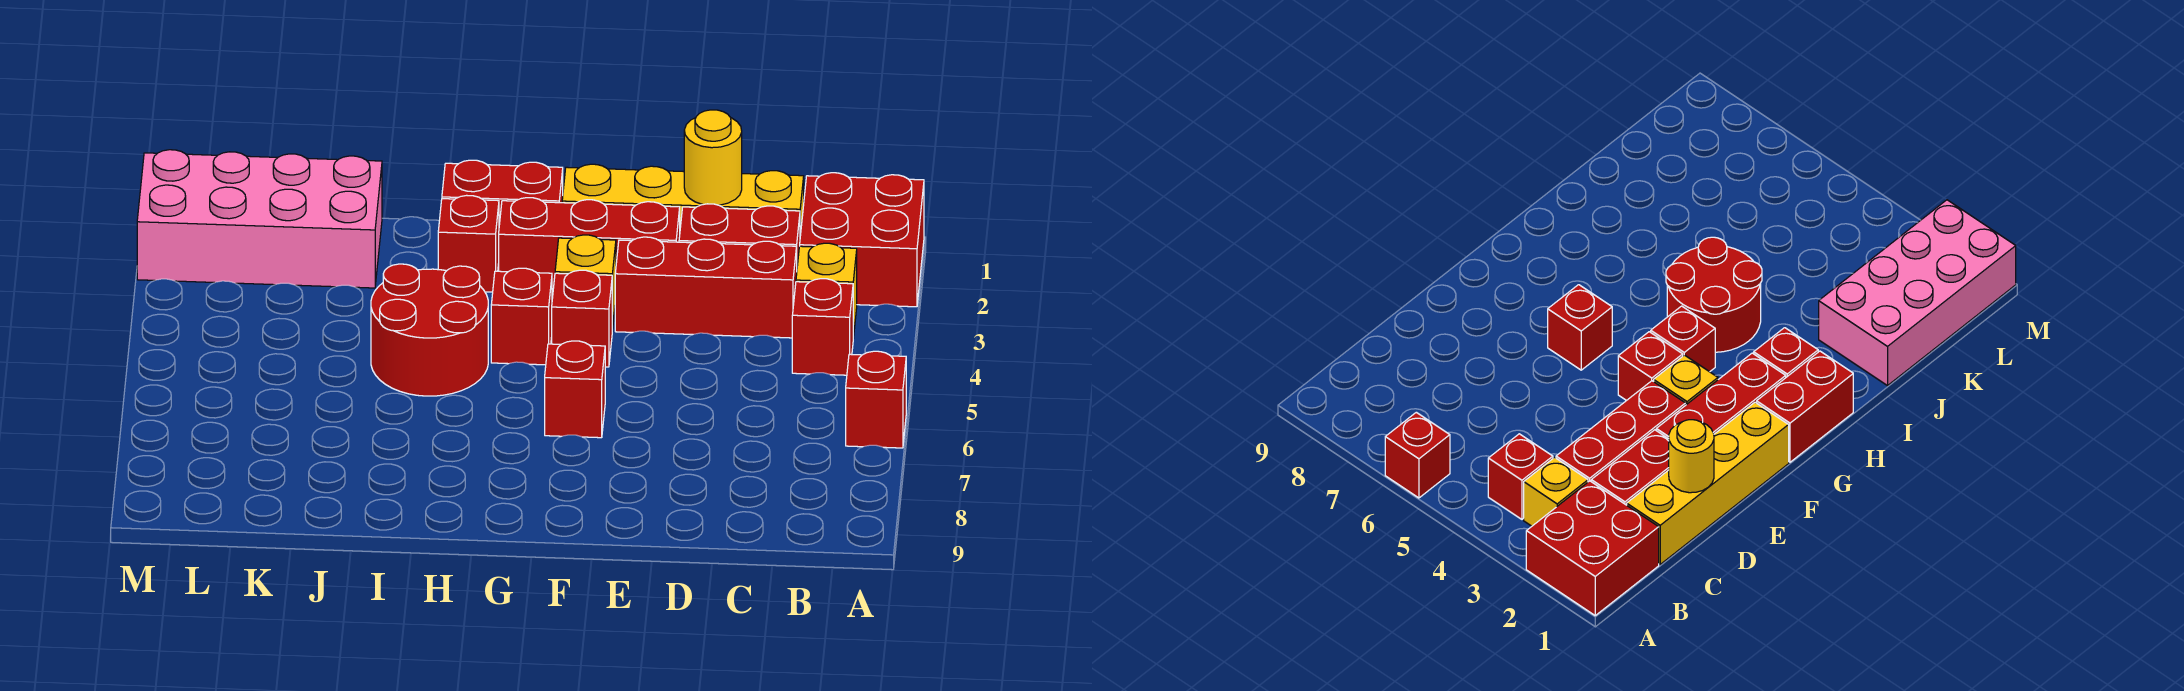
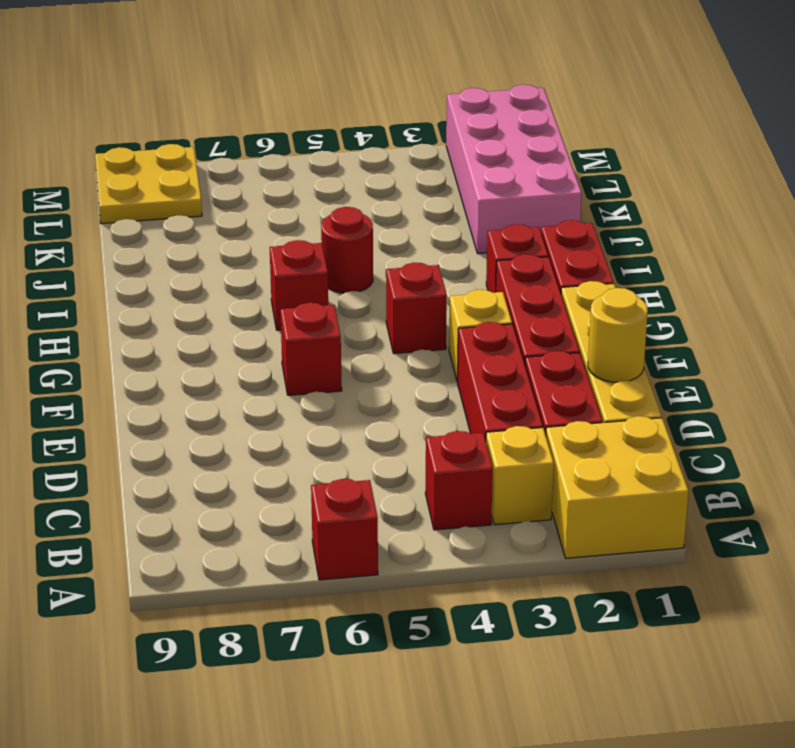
red 2x2 brick [800,173,924,307] -> yellow 2x2 brick [546,416,689,558]
red 1x1 brick [552,270,612,367] -> red 1x1 brick moved to [270,240,328,330]
red 2x2 round brick [371,264,488,396] -> red 1x1 round brick [321,207,373,293]
none -> yellow 2x2 plate [95,144,202,224]

